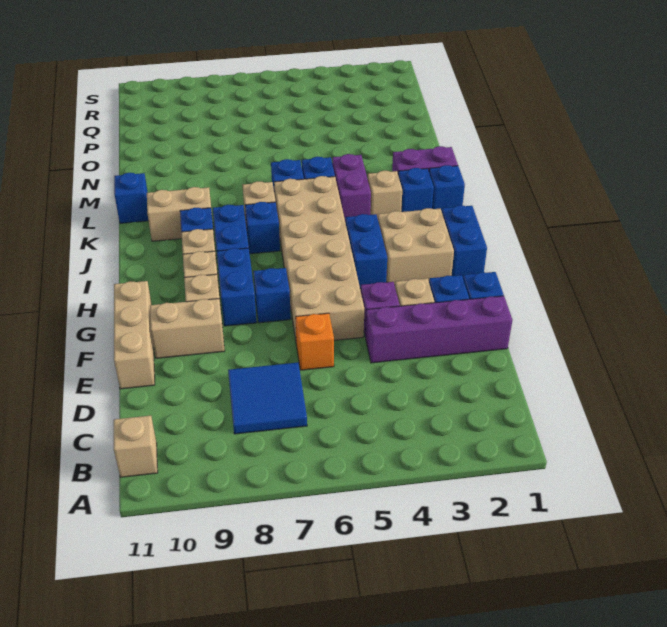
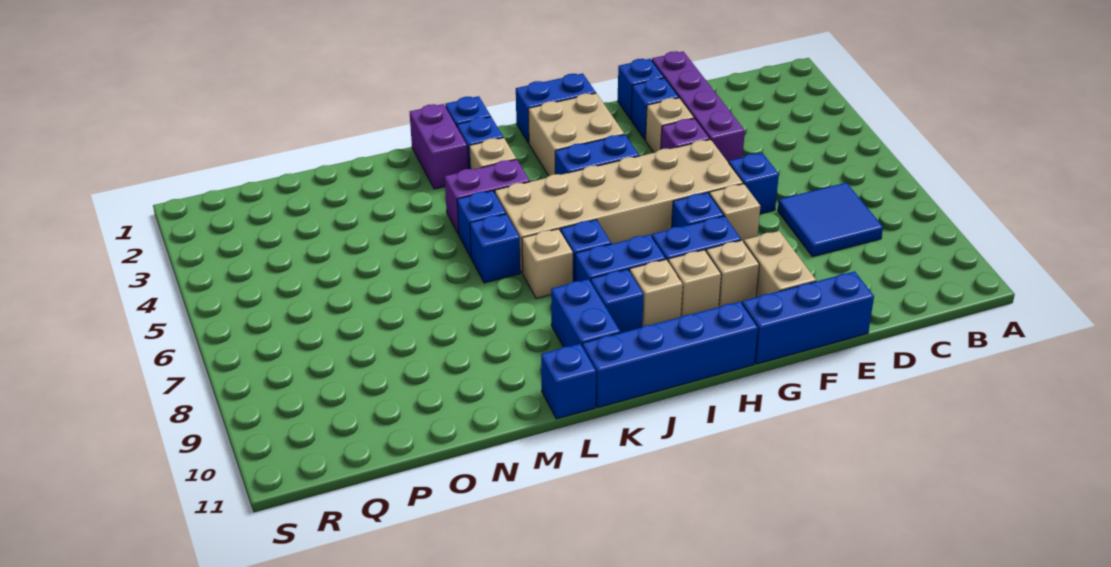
tan 1x1 brick [114,416,158,477] -> tan 1x1 brick moved to [709,184,760,242]
orange 1x1 brick [295,313,334,370] -> blue 1x1 brick [729,153,779,214]
tan 1x3 brick [114,281,155,389] -> blue 1x3 brick [742,271,874,364]
none -> blue 1x4 brick [582,302,758,408]
tan 1x2 brick [147,187,213,241] -> blue 1x2 brick [551,279,620,347]

